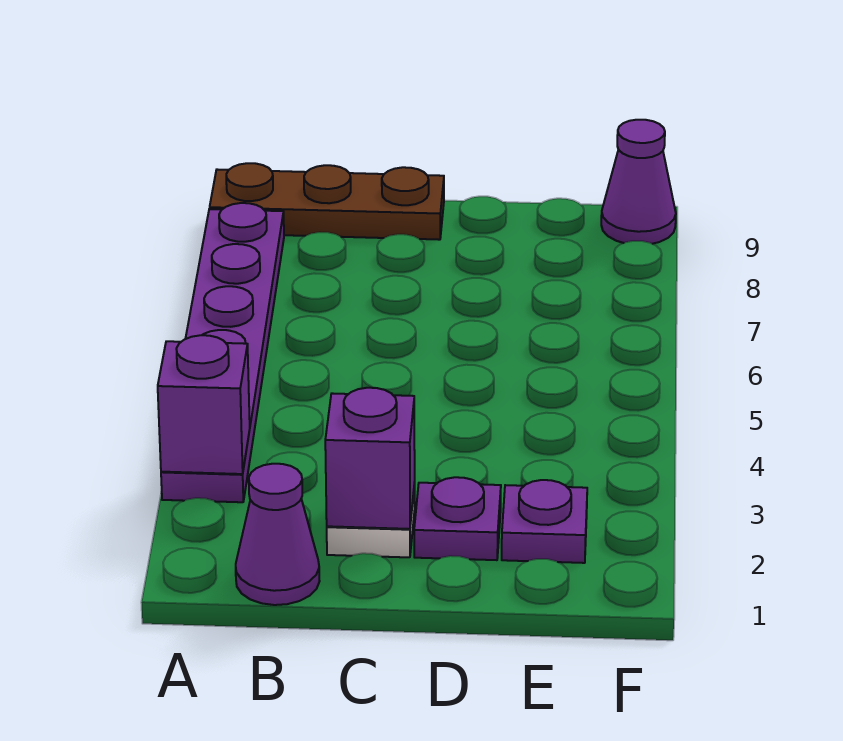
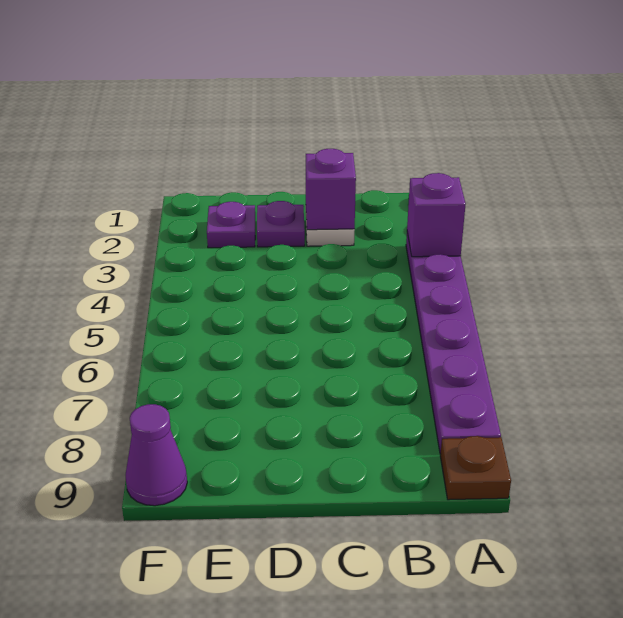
brown 1x3 plate [210,163,444,240] -> brown 1x1 plate [440,436,511,500]
purple 1x1 cone [236,464,320,605] -> none

